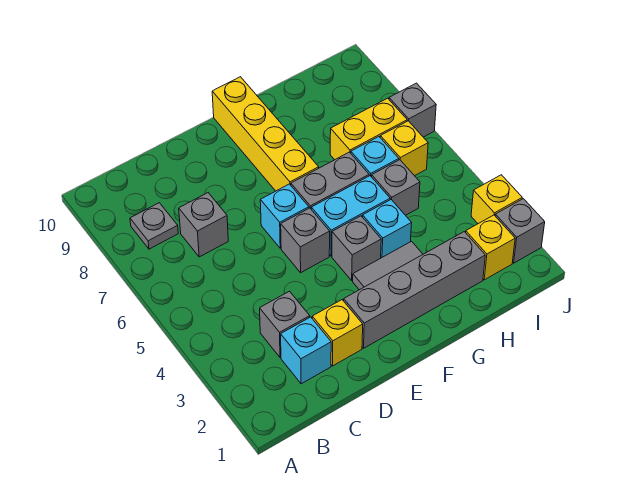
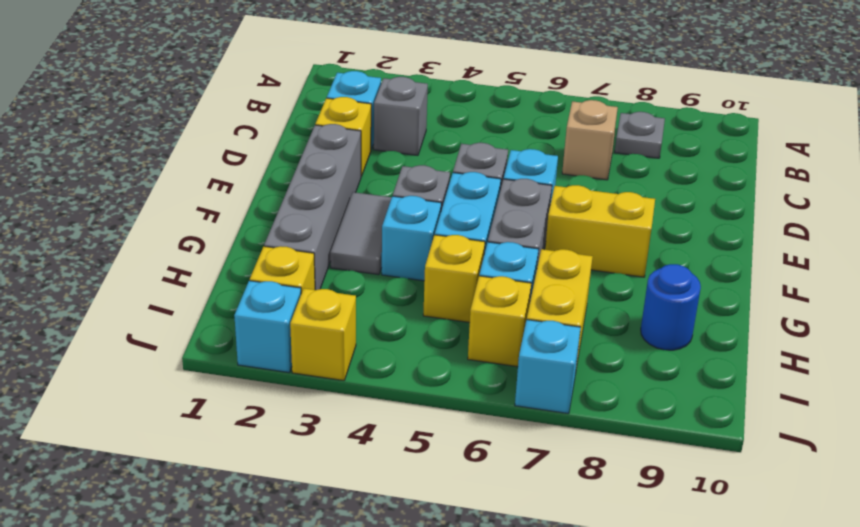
grey 1x1 brick [179,193,228,257] -> tan 1x1 brick [562,100,618,180]
yellow 1x4 brick [212,77,319,191] -> yellow 1x2 brick [545,185,655,277]
grey 1x1 brick [372,160,420,215] -> yellow 1x1 brick [423,235,485,323]
none -> blue 1x1 round brick [641,264,701,350]
grey 1x1 brick [495,199,545,263] -> cyan 1x1 brick [234,281,301,373]
grey 1x1 brick [389,83,436,137] -> cyan 1x1 brick [515,320,581,414]

